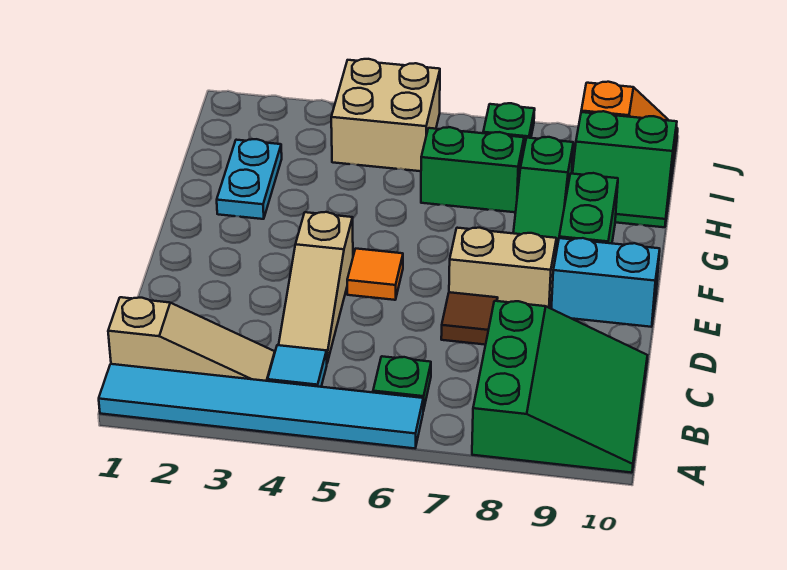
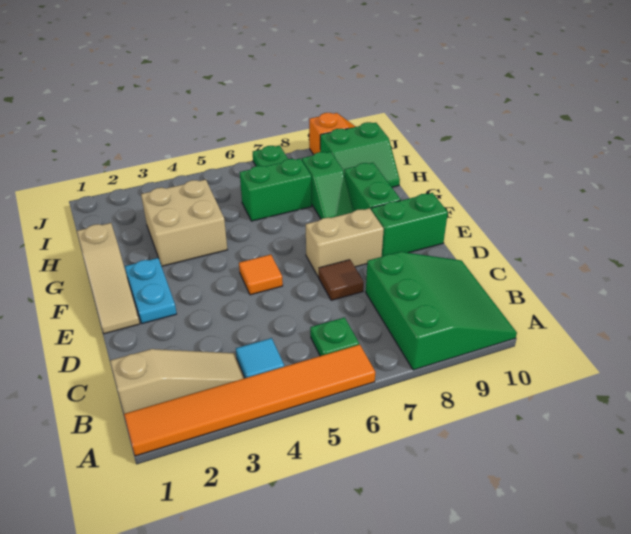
cyan 1x6 tile [99,364,423,448] -> orange 1x6 tile [124,345,375,456]
tan 1x3 slope [279,212,353,362] -> tan 1x3 slope moved to [77,223,140,334]
cyan 1x2 brick [551,238,660,327] -> green 1x2 brick [371,193,448,257]
cyan 1x2 plate [217,139,282,219] -> cyan 1x2 plate moved to [125,258,177,324]
tan 2x2 brick [331,59,440,171] -> tan 2x2 brick moved to [141,180,227,266]

